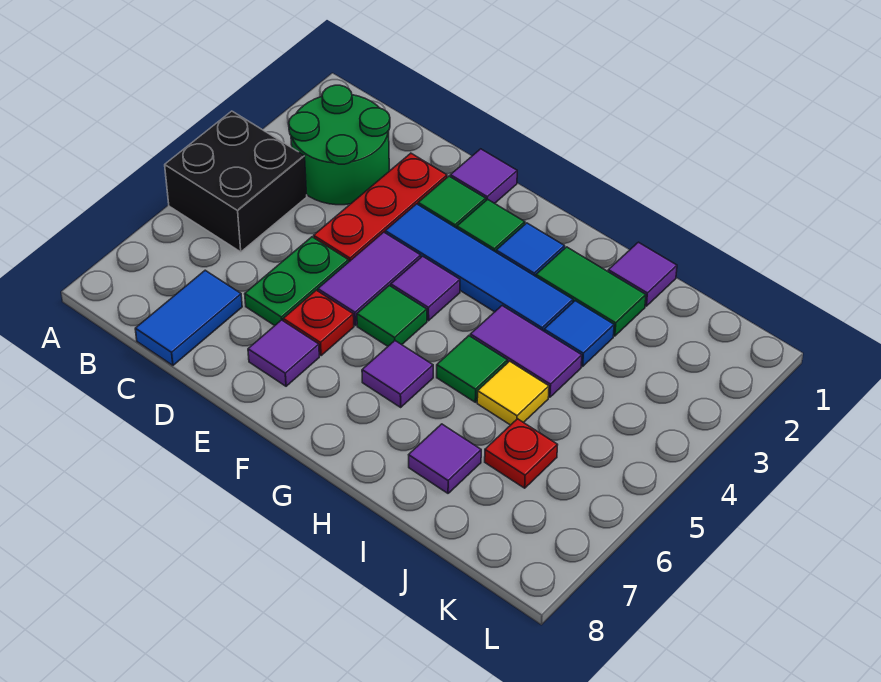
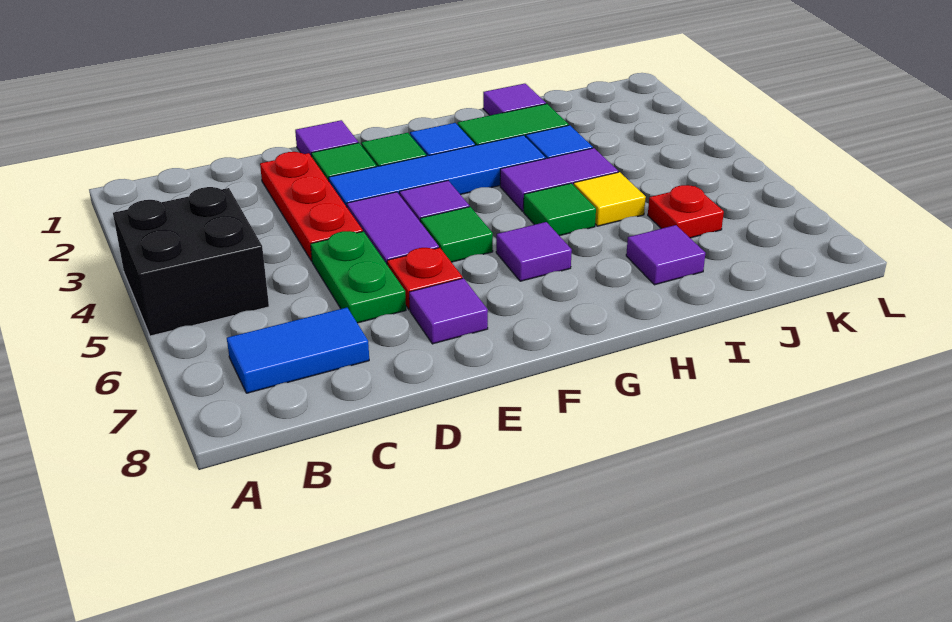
green 2x2 round brick [289,85,390,205] -> none
blue 1x2 tile [135,270,242,365] -> blue 1x2 tile turned to [227,308,369,393]

